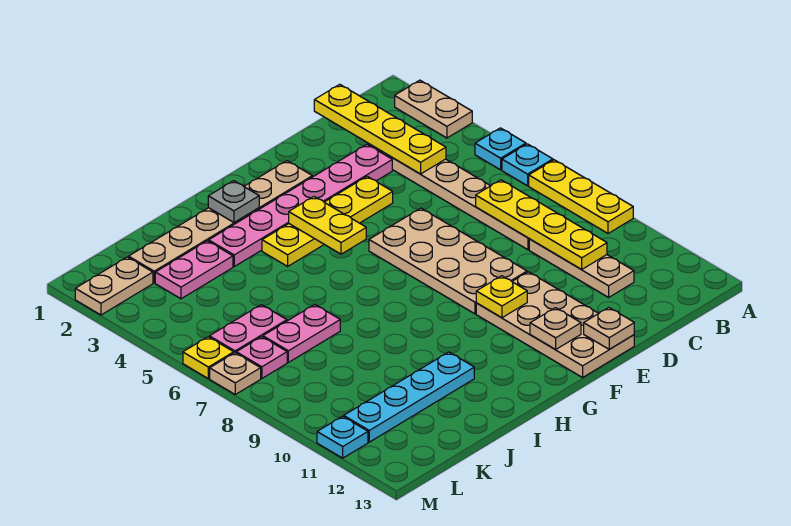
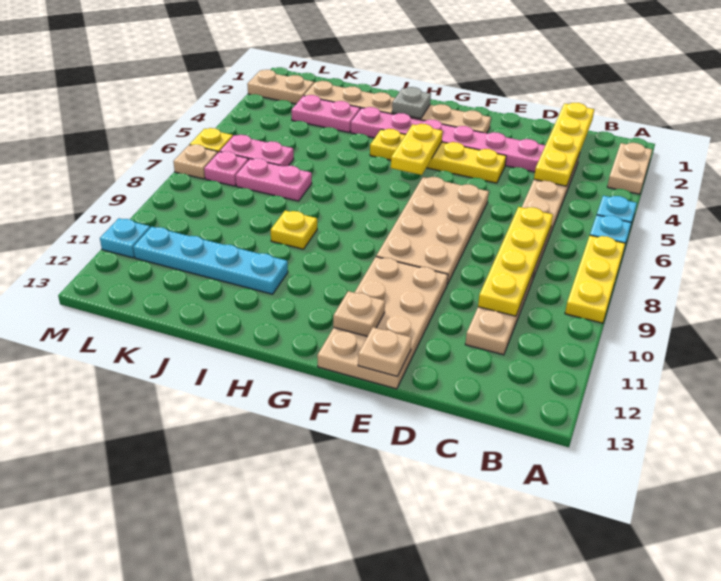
yellow 1x1 plate [476,276,527,318] -> yellow 1x1 plate moved to [271,211,317,249]

